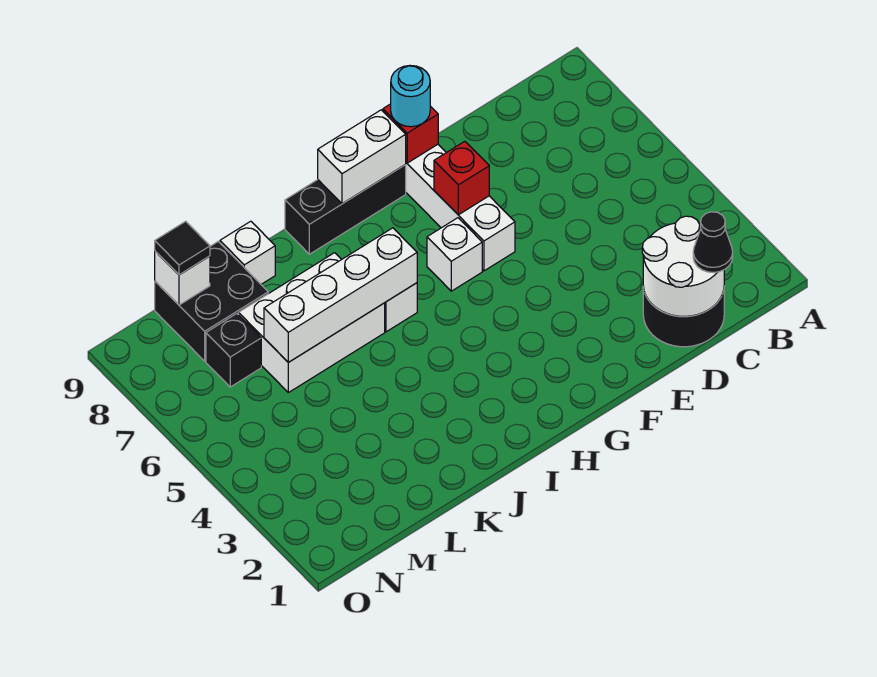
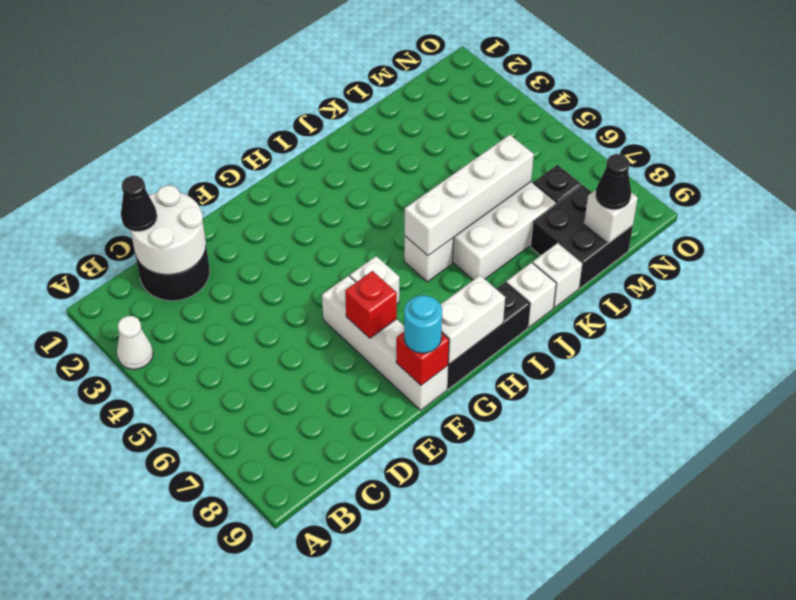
none -> white 1x1 cone [117,316,153,369]
none -> white 1x1 brick [506,263,556,328]
black 1x1 tile [155,221,210,275] -> black 1x1 cone [596,154,631,210]

